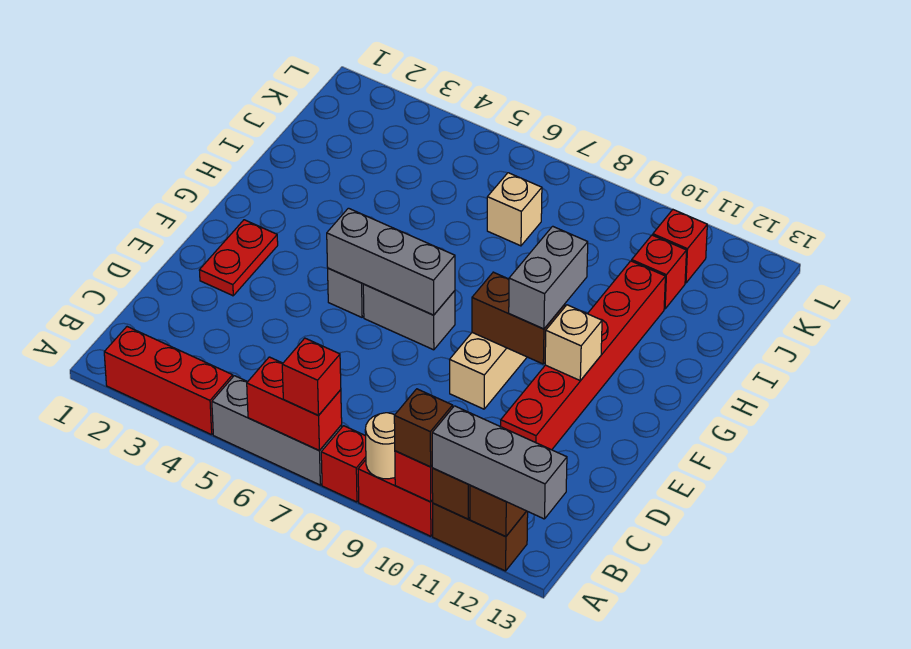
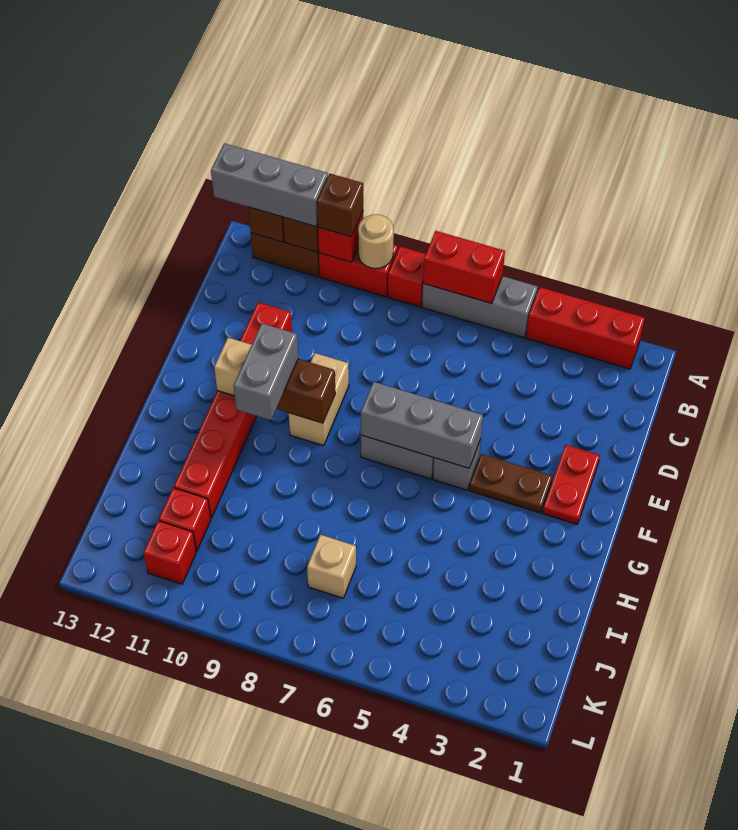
red 1x1 brick [282,338,341,416] -> none
none -> brown 1x2 plate [469,454,552,513]

